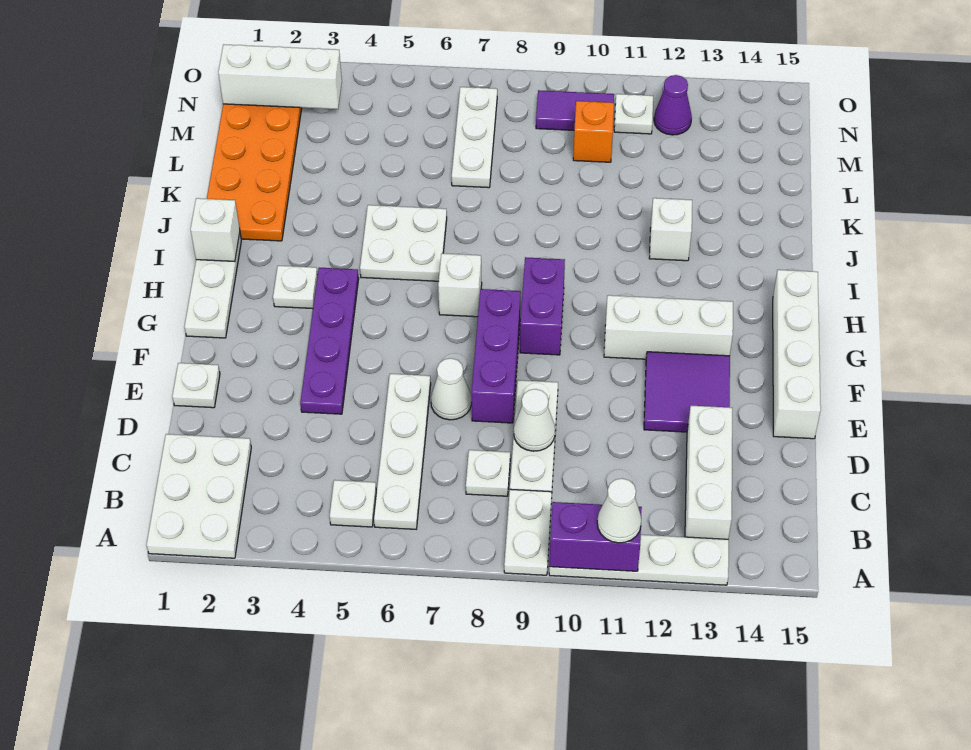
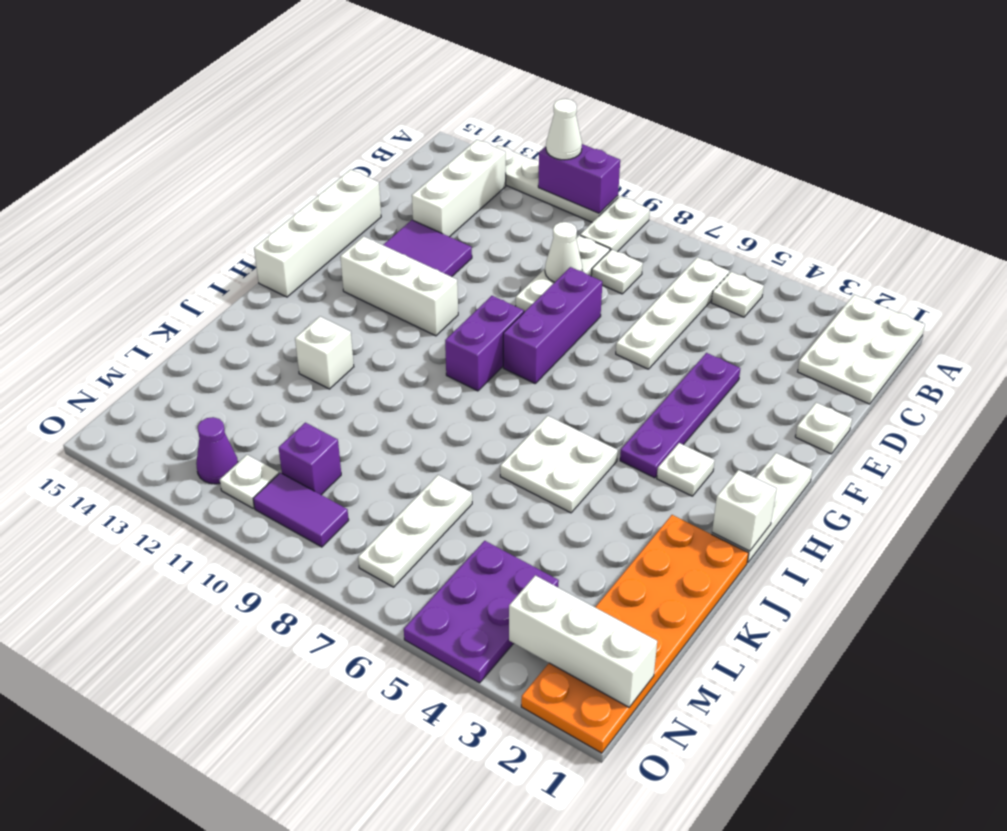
white 1x1 cone [431,358,472,420] -> none
white 1x1 brick [438,253,482,317] -> none
none -> purple 2x3 plate [404,541,559,683]
orange 1x1 brick [573,101,614,162] -> purple 1x1 brick [279,423,341,495]

